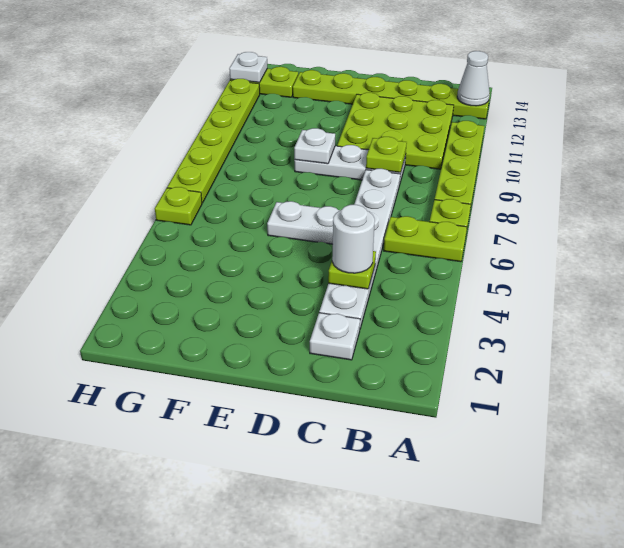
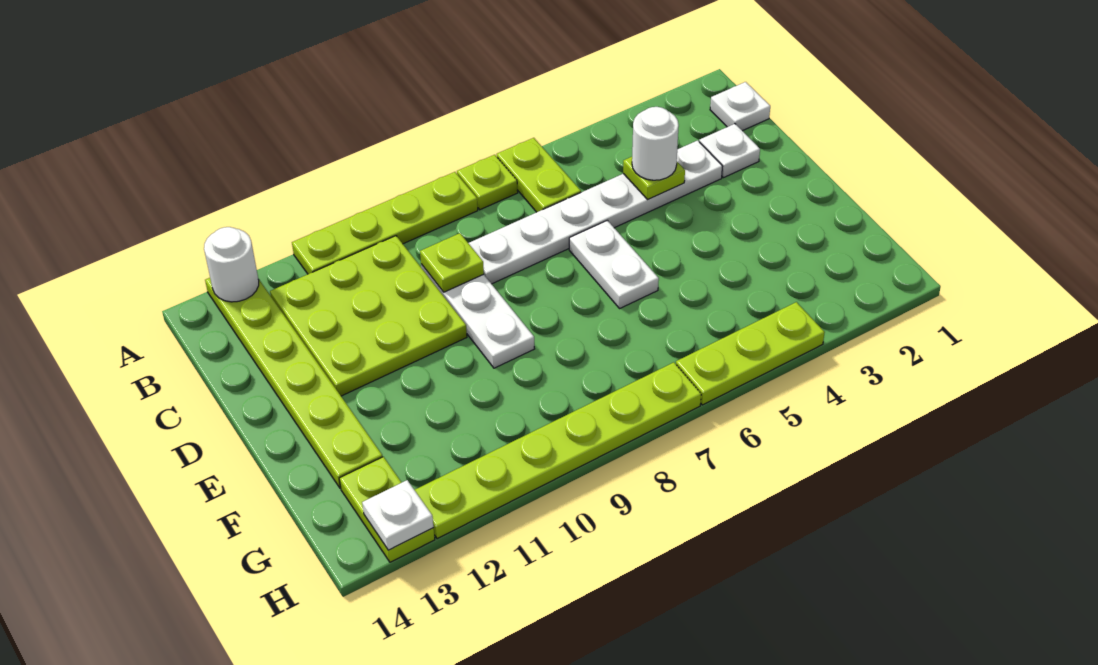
white 1x1 cone [457,51,490,106] -> white 1x1 round brick [204,227,259,302]
white 1x1 plate [294,128,335,164] -> white 1x1 plate moved to [710,82,770,131]
lime 1x1 plate [155,187,202,225] -> lime 1x3 plate [676,302,825,405]

